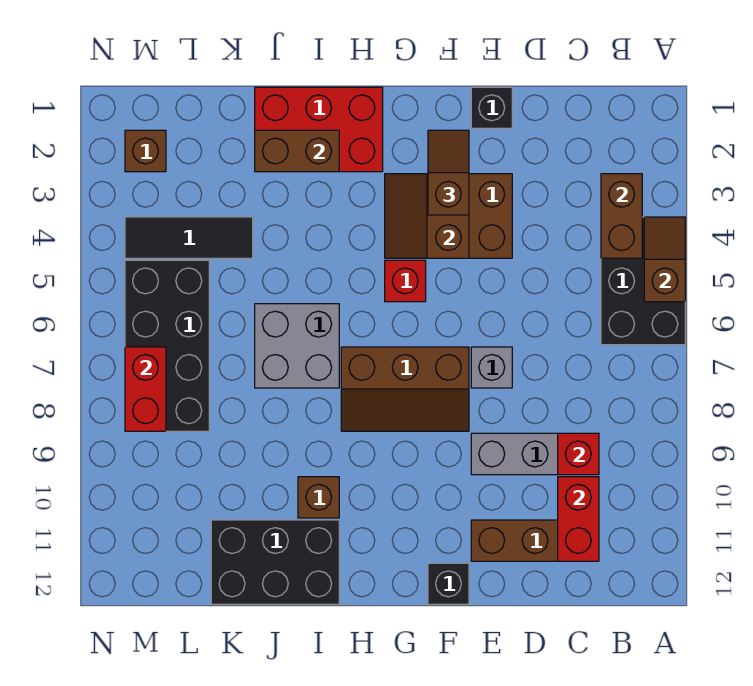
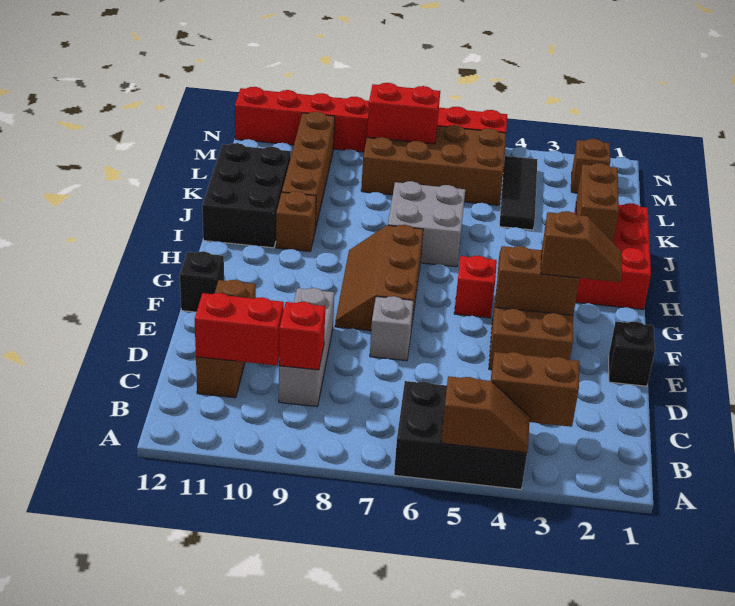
none -> brown 1x4 brick [282,112,335,229]
black 2x4 brick [125,260,209,431] -> brown 2x4 brick [361,125,506,205]
none -> red 1x8 brick [235,87,507,152]

